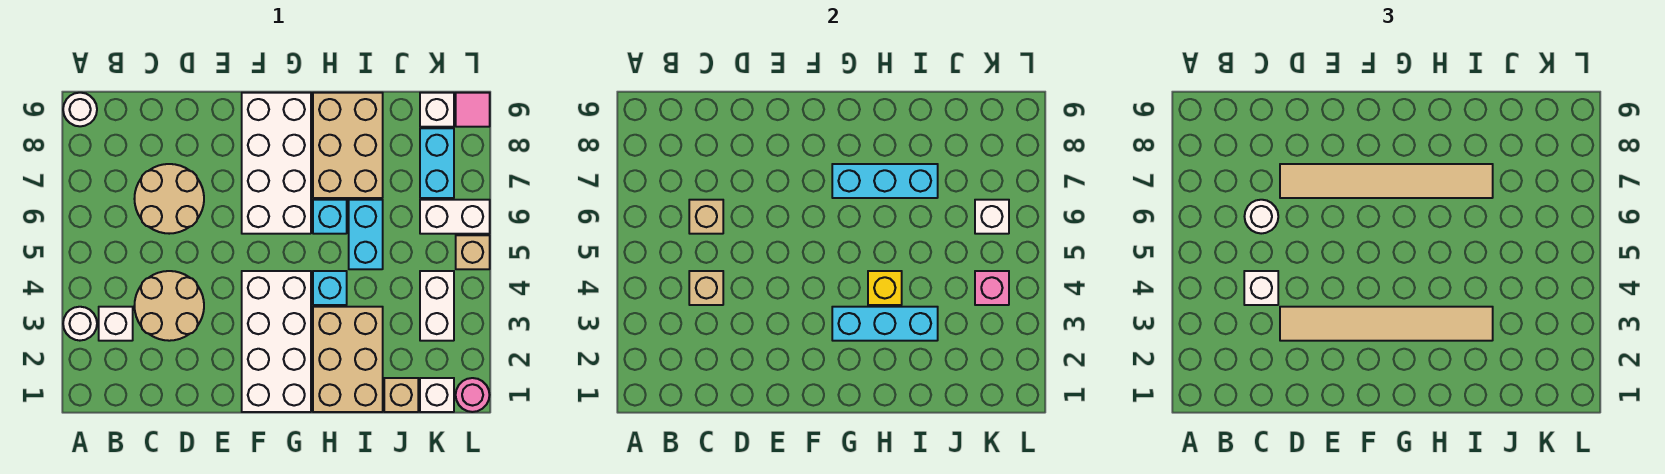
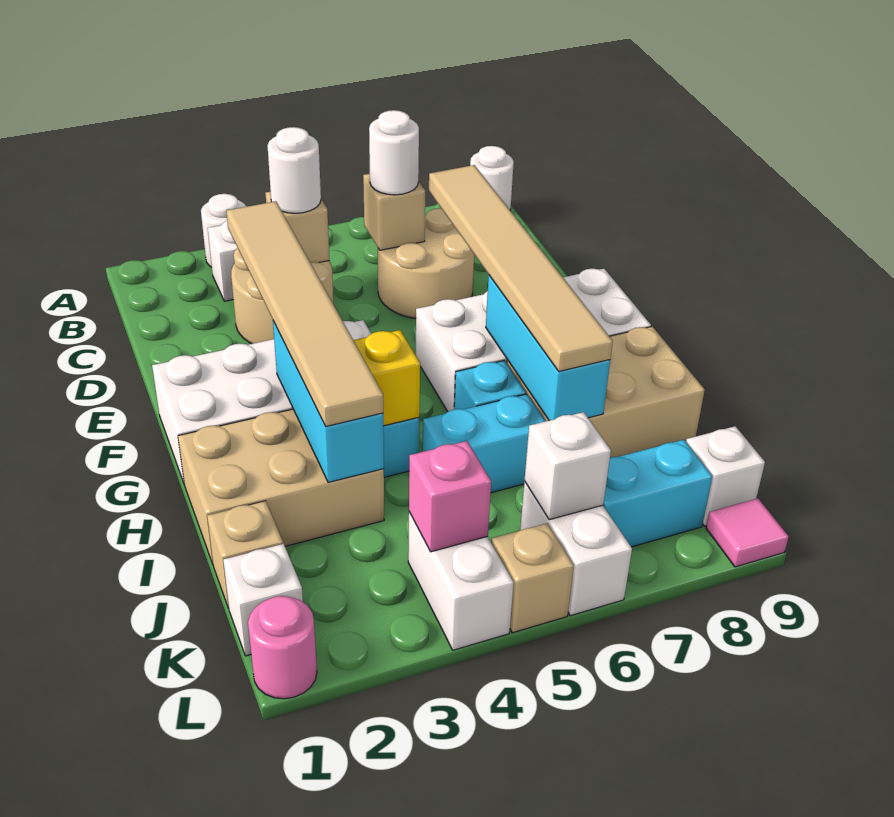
white 1x1 brick [1244,271,1278,305] -> white 1x1 round brick [267,127,321,213]
white 1x2 brick [420,271,454,341] -> white 1x2 brick turned to [408,512,514,650]

